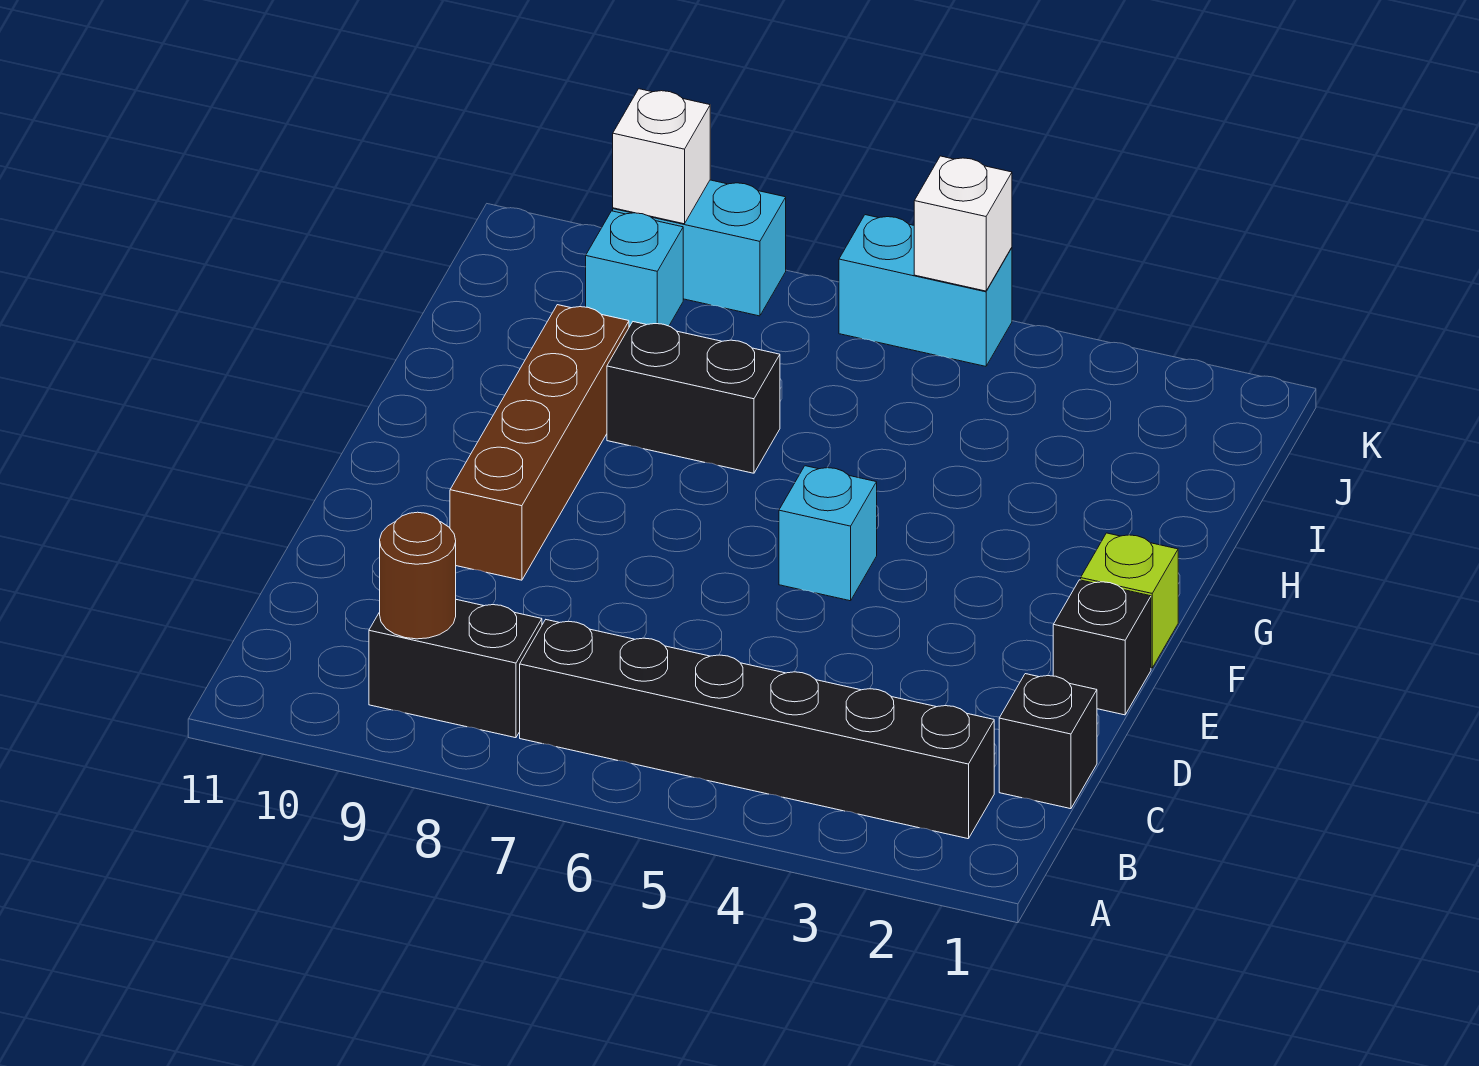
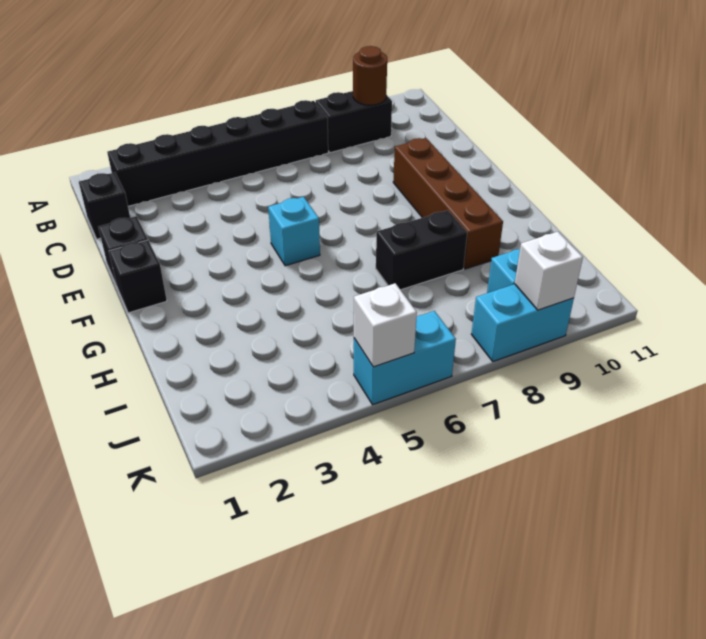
lime 1x1 brick [1081,533,1178,668] -> black 1x1 brick [109,240,167,313]

